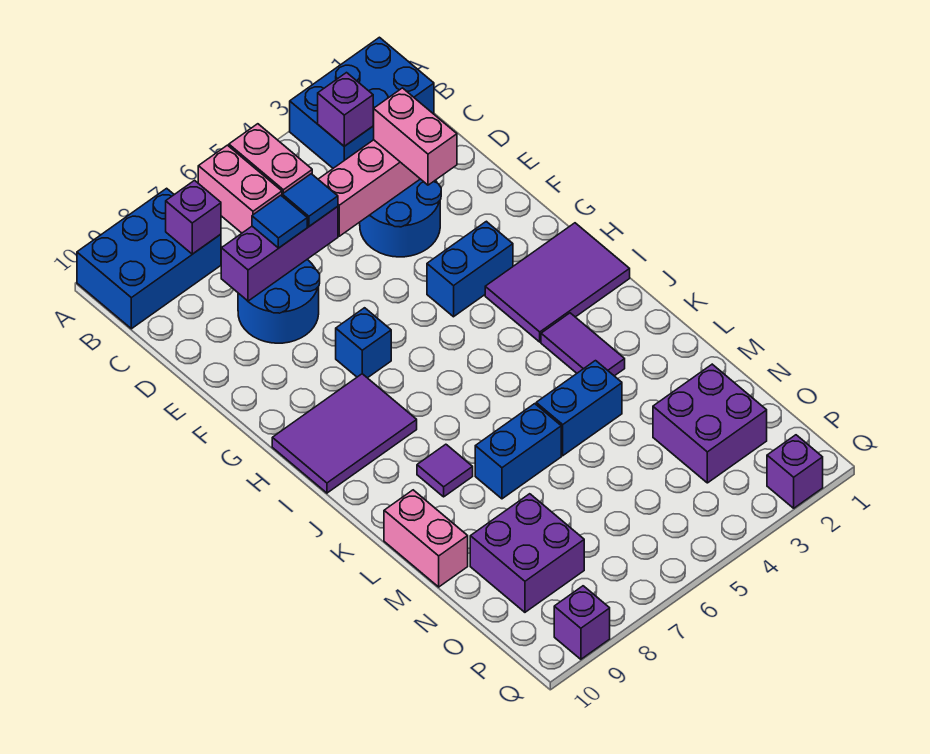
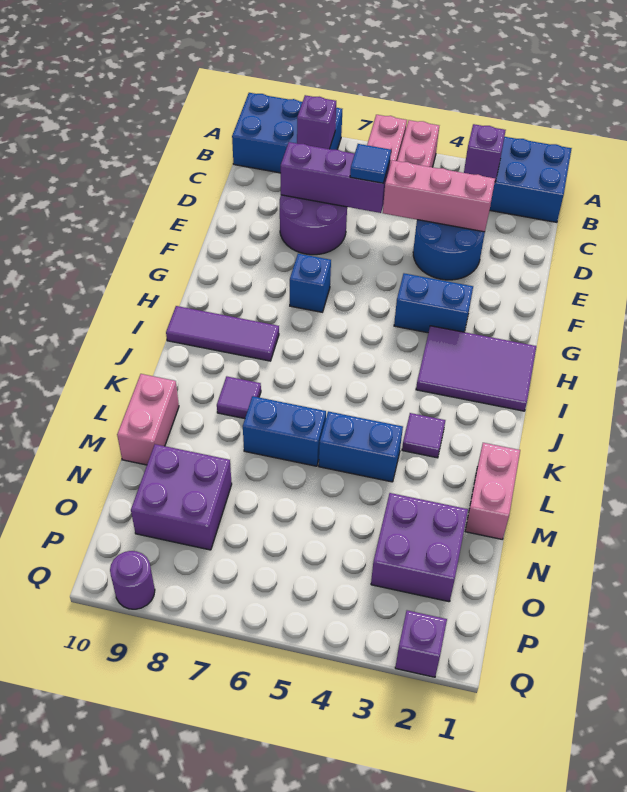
pink 1x2 brick [374,88,457,185] -> pink 1x2 brick moved to [465,443,520,539]
blue 2x2 round brick [238,260,320,343] -> purple 2x2 round brick [280,195,347,255]
blue 1x1 tile [252,195,307,248] -> none
purple 2x3 tile [272,374,417,493] -> purple 1x3 tile [166,306,279,361]
purple 1x2 tile [541,313,625,376] -> purple 1x1 tile [402,413,445,458]
purple 1x1 brick [554,586,610,659] -> purple 1x1 round brick [110,551,155,609]

